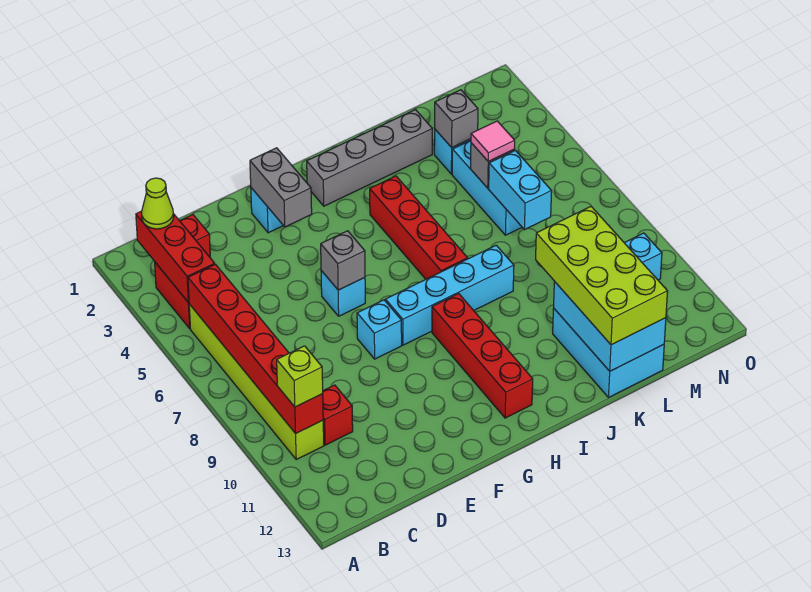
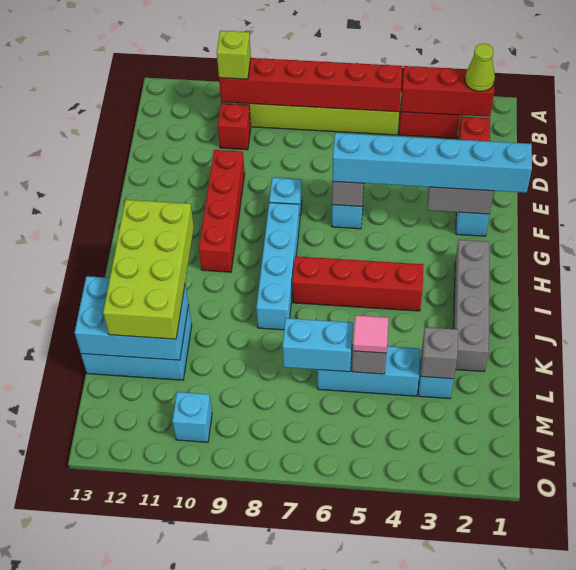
none -> cyan 1x6 brick [332,133,532,193]
red 1x4 brick [432,294,533,418] -> red 1x4 brick turned to [199,150,245,272]
lime 2x4 brick [536,207,668,345] -> lime 2x4 brick turned to [103,200,194,339]

